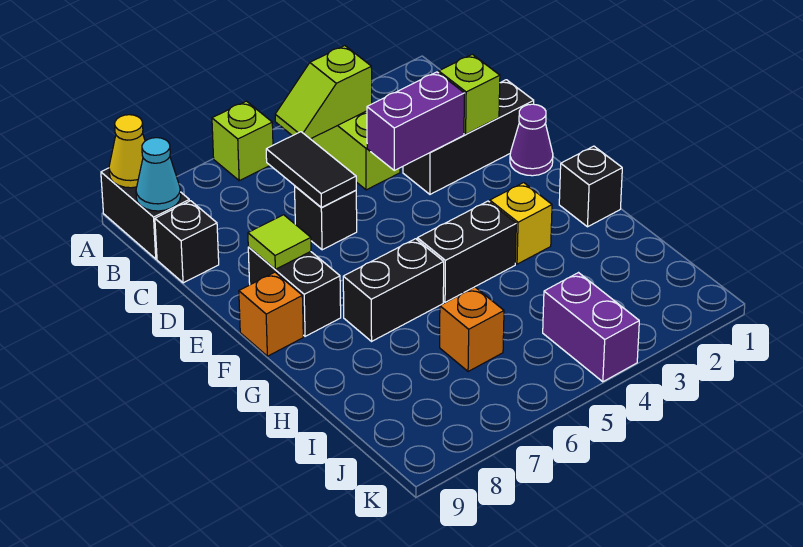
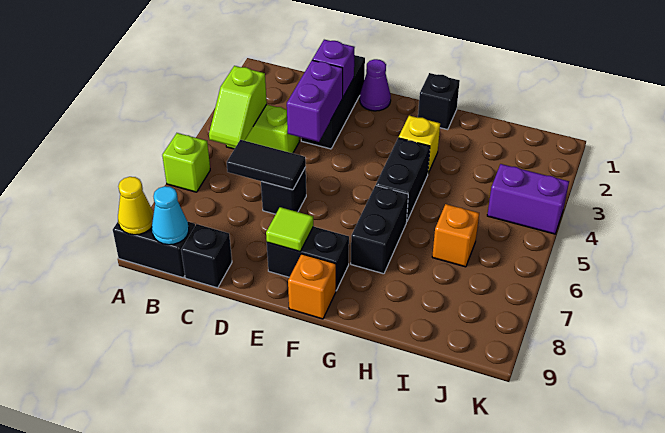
lime 1x1 brick [439,54,500,134] -> purple 1x1 brick [312,40,355,97]

